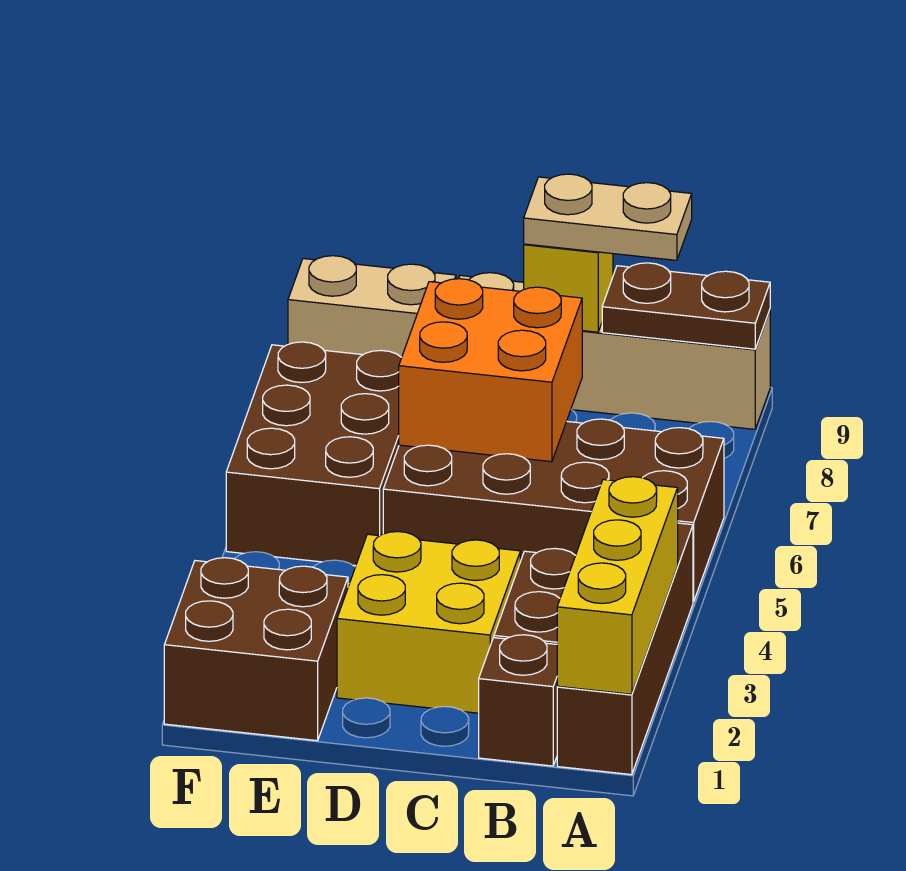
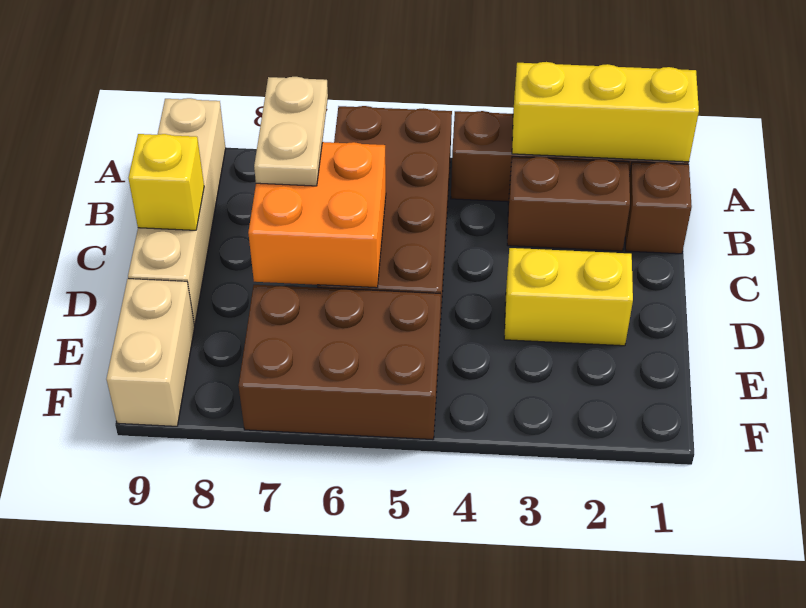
brown 1x2 plate [602,263,770,349] -> none
tan 1x2 plate [524,174,692,260] -> tan 1x2 plate moved to [254,77,328,186]
yellow 2x2 brick [337,532,520,713] -> yellow 1x2 brick [504,248,633,346]
brown 2x2 brick [164,558,348,741] -> none

